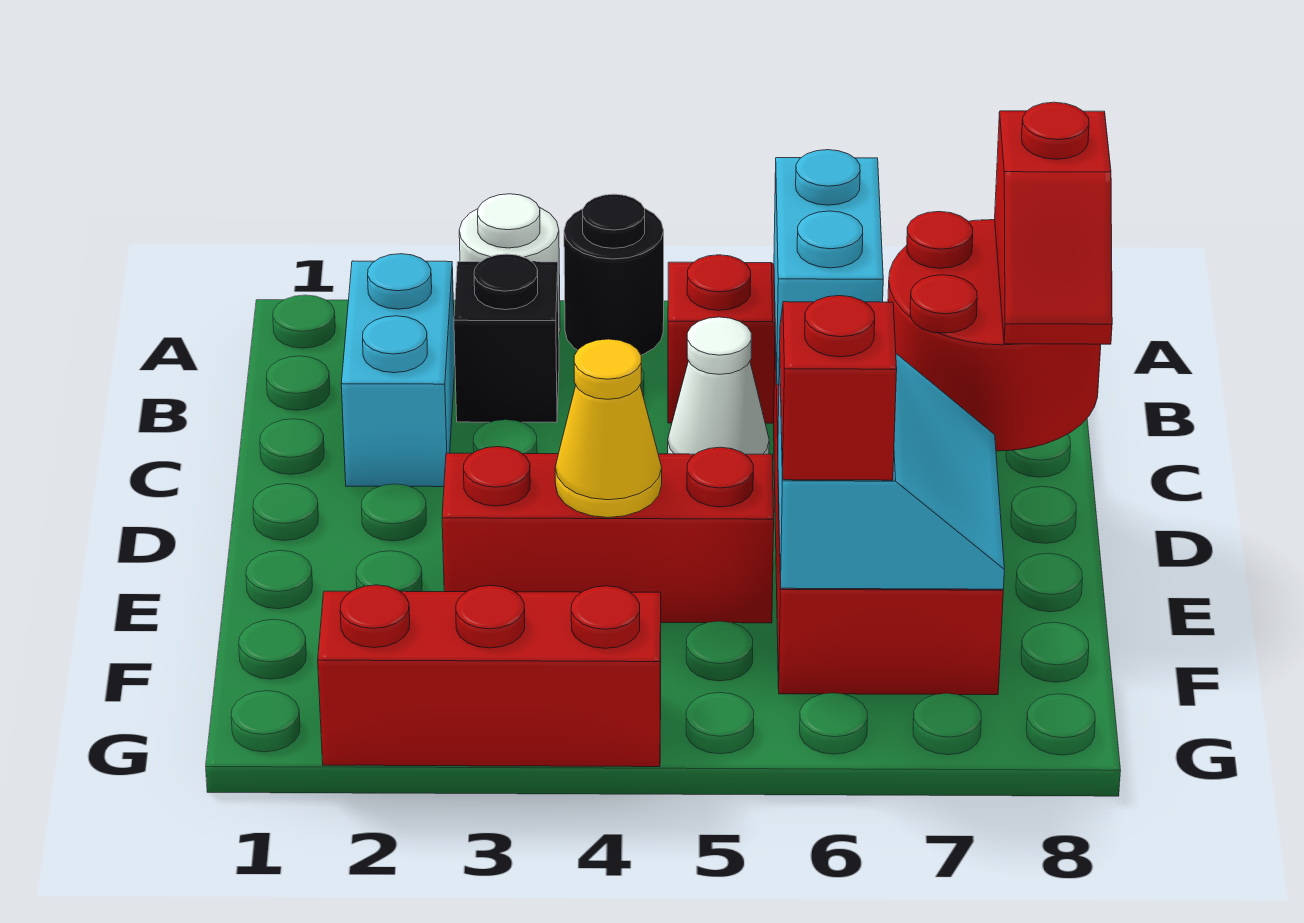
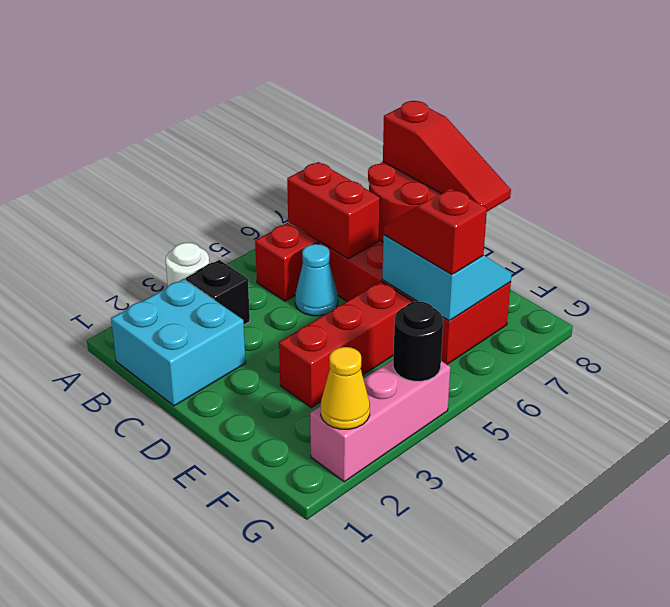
black 1x1 round brick [564,194,664,355] -> black 1x1 round brick moved to [393,302,443,381]
cyan 1x2 brick [341,254,455,487] -> cyan 2x2 brick [111,279,246,406]
cyan 1x2 brick [774,150,883,384] -> red 1x2 brick [287,162,380,259]
white 1x1 cone [668,317,769,454] -> cyan 1x1 cone [295,244,338,316]
red 1x2 slope [995,102,1112,344] -> red 1x3 slope [383,101,511,212]
yellow 1x1 cone [555,339,662,518] -> yellow 1x1 cone moved to [321,347,370,429]
red 1x3 brick [318,585,661,767] -> pink 1x3 brick [310,360,450,482]

